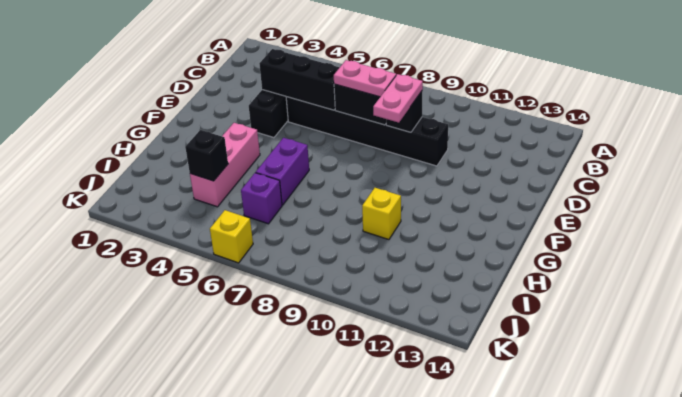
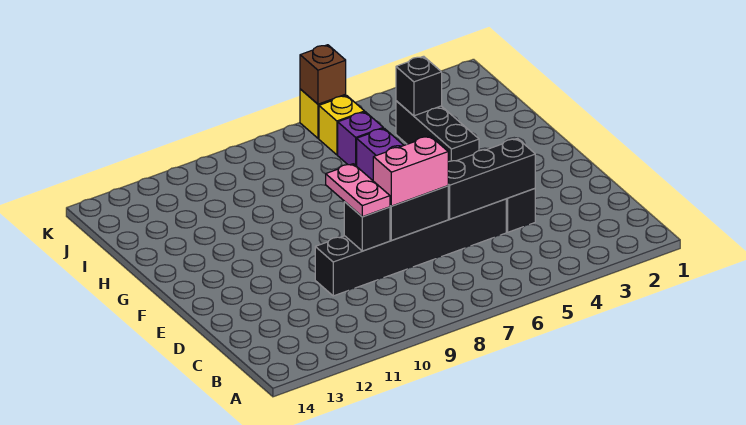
pink 1x2 plate [334,60,396,97] -> pink 1x2 brick [373,136,448,206]
pink 1x3 brick [190,123,260,207] -> black 1x3 brick [396,101,479,162]
yellow 1x1 brick [362,188,401,240] -> yellow 1x1 brick moved to [319,96,365,155]
none -> brown 1x1 brick [300,45,346,104]

